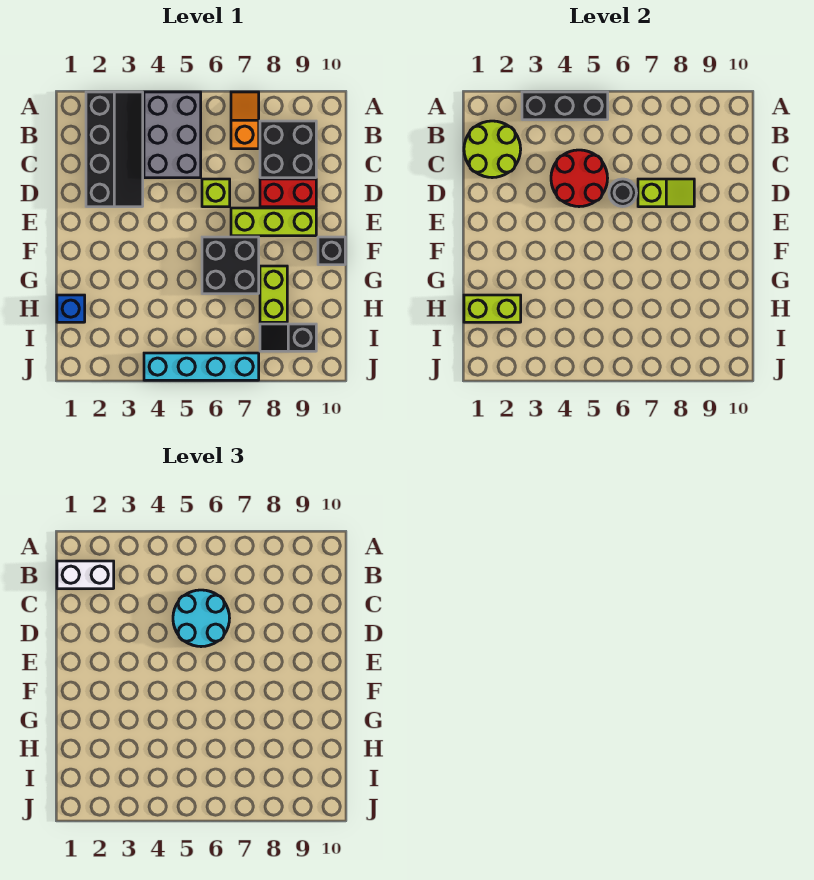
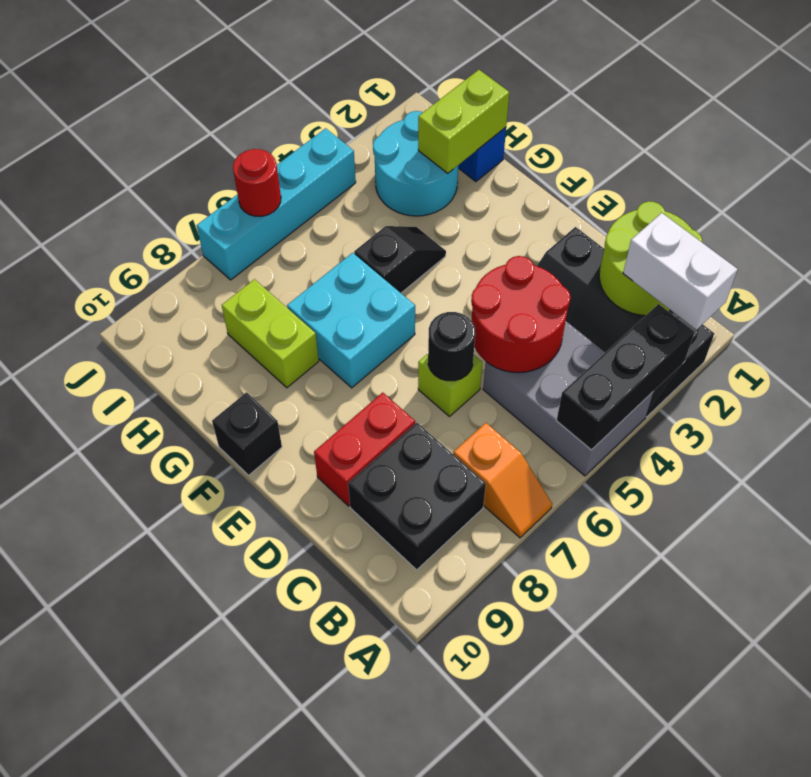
white 1x2 brick [57,561,114,589] -> white 1x2 brick turned to [623,213,738,330]
cyan 2x2 round brick [173,590,230,647] -> cyan 2x2 round brick moved to [373,111,458,216]
lime 1x2 slope [638,179,694,207] -> none
lime 1x3 brick [231,208,316,236] -> none
black 2x2 brick [202,237,259,294] -> cyan 2x2 brick [287,253,415,388]
black 1x2 slope [260,324,316,351] -> black 1x2 slope moved to [354,226,446,293]
none -> red 1x1 round brick [233,149,281,216]

